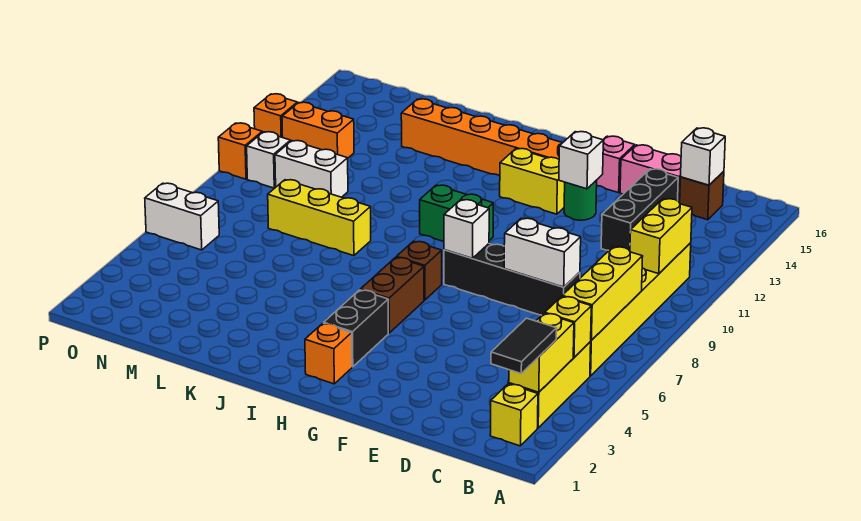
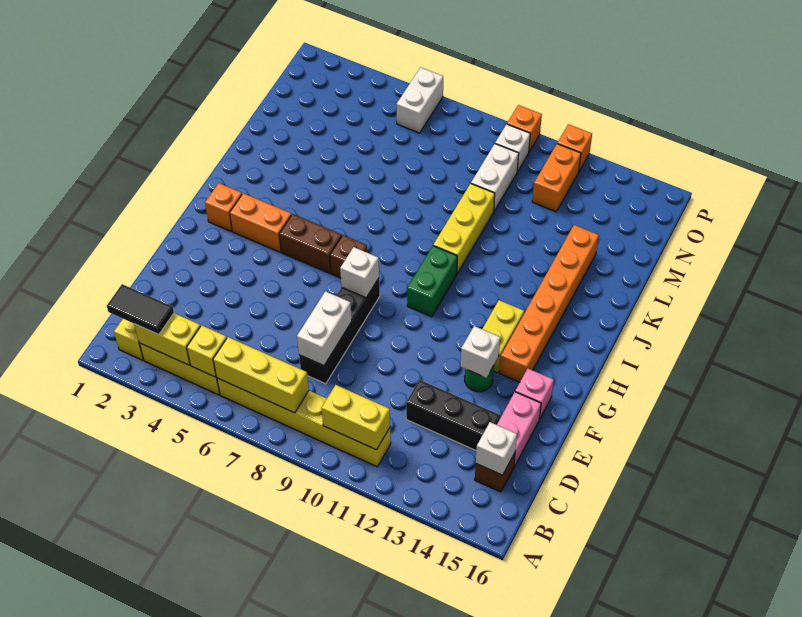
black 1x2 brick [324,290,388,367] -> orange 1x2 brick [230,193,291,252]
yellow 1x3 brick [268,180,371,256] -> yellow 1x3 brick moved to [433,184,495,273]

